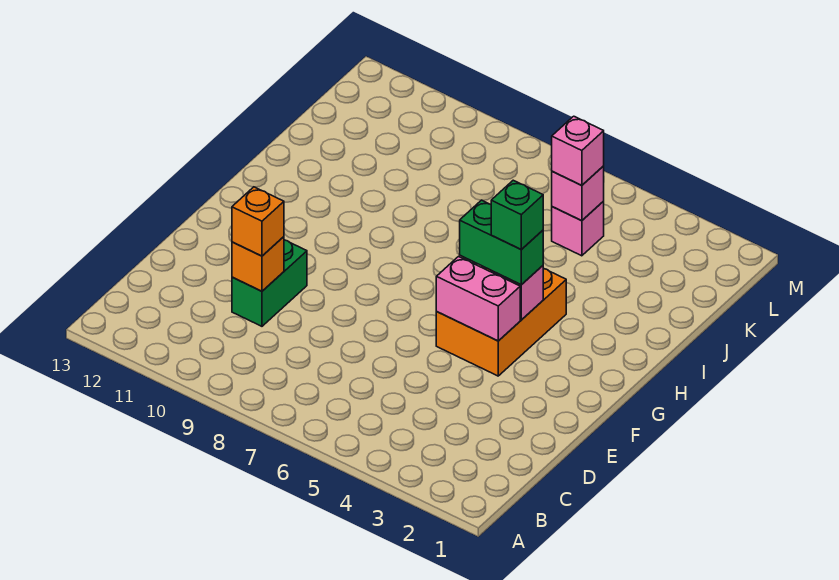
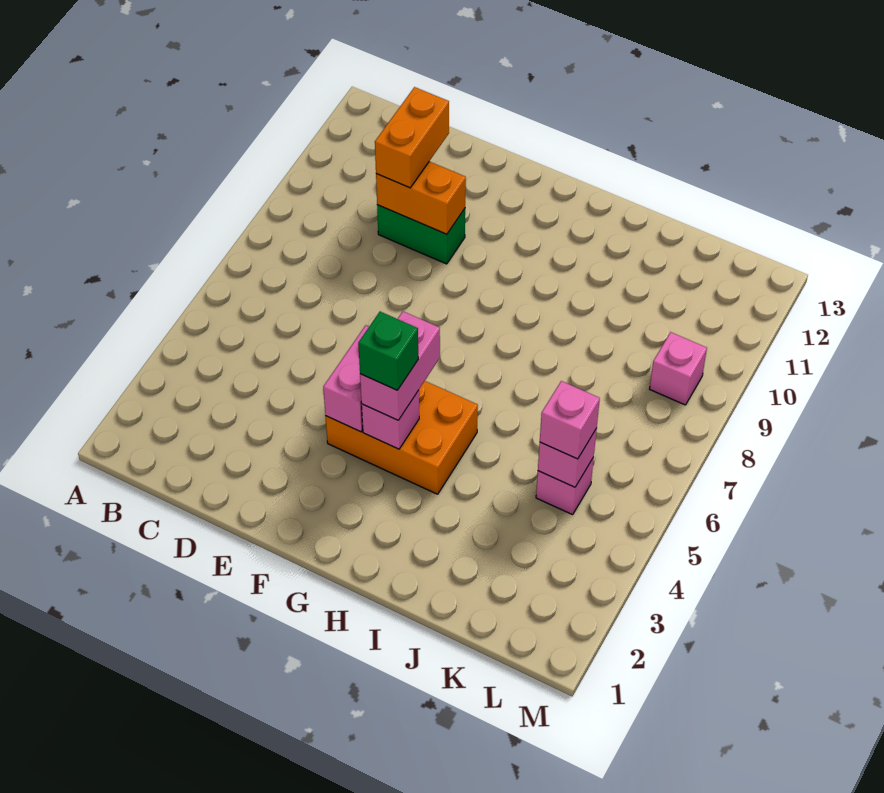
orange 1x1 brick [232,237,284,291] -> orange 1x2 brick [376,161,466,234]
orange 1x1 brick [232,187,284,256] -> orange 1x2 brick [375,87,449,188]
green 1x2 brick [460,200,543,285] -> pink 1x2 brick [360,312,440,420]
none -> pink 1x1 brick [650,332,707,405]

